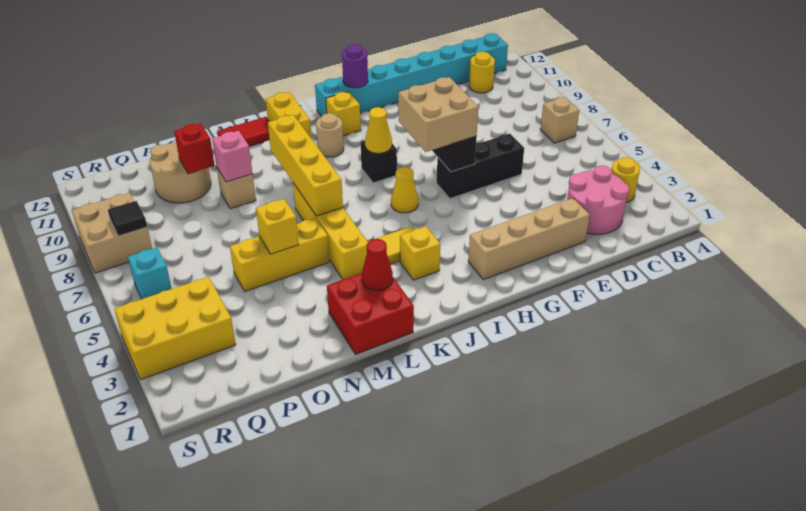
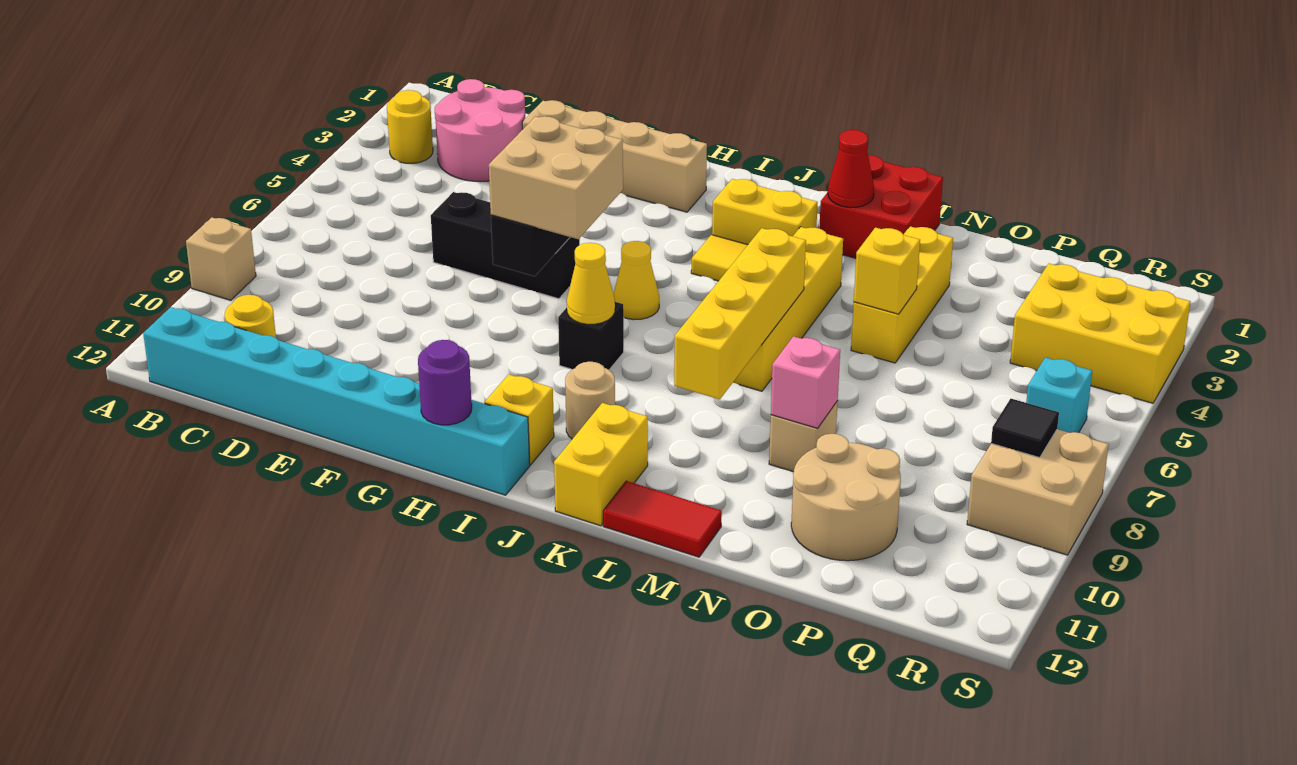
tan 1x1 brick [540,97,579,143] -> tan 1x1 brick moved to [186,217,256,300]
yellow 1x1 brick [400,226,440,280] -> yellow 1x2 brick [712,179,818,245]
yellow 1x3 brick [230,218,329,291] -> yellow 1x3 brick turned to [851,226,953,363]
red 1x1 brick [174,123,215,174] -> none

